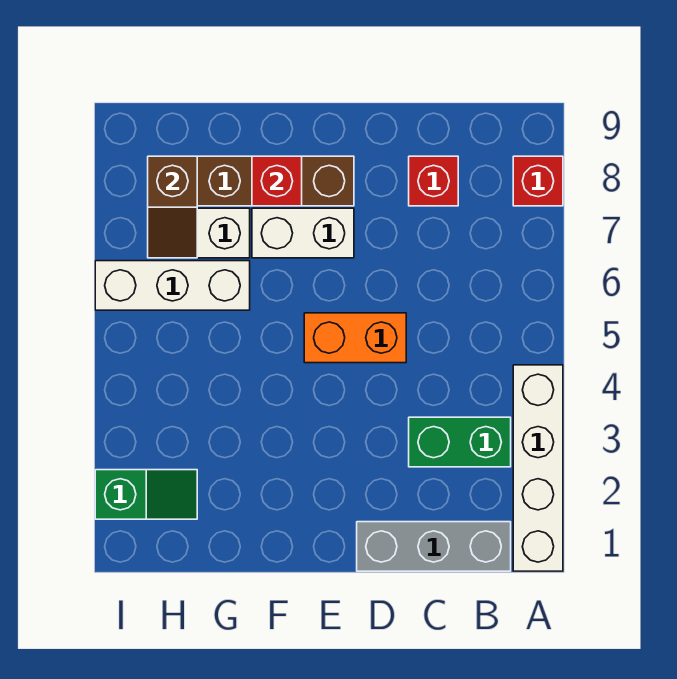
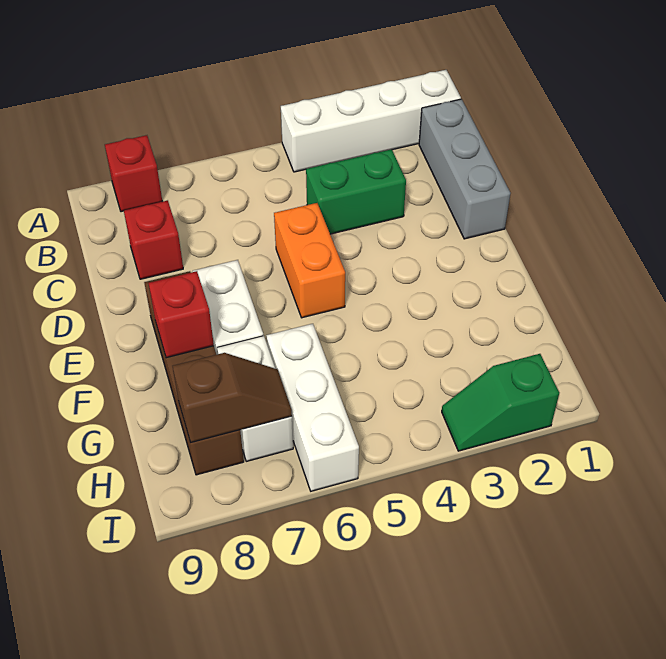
green 1x2 brick [409,417,511,467] -> green 1x2 brick turned to [306,149,406,234]
green 1x2 slope [95,470,197,519] -> green 1x2 slope turned to [442,354,559,451]

